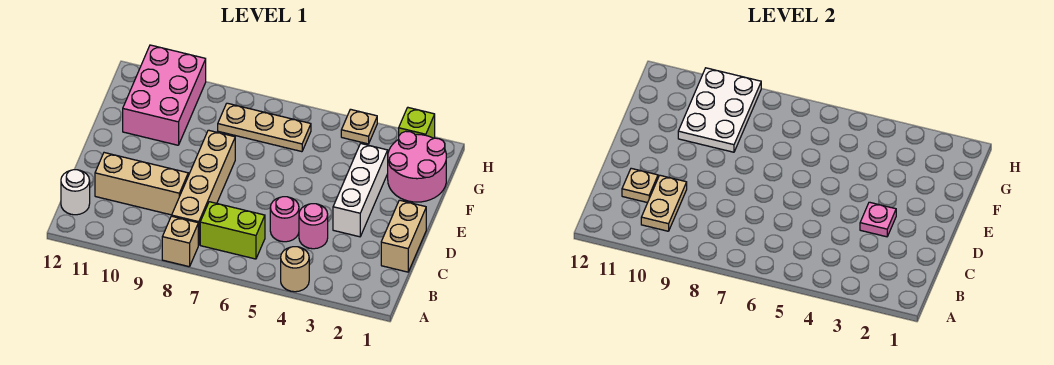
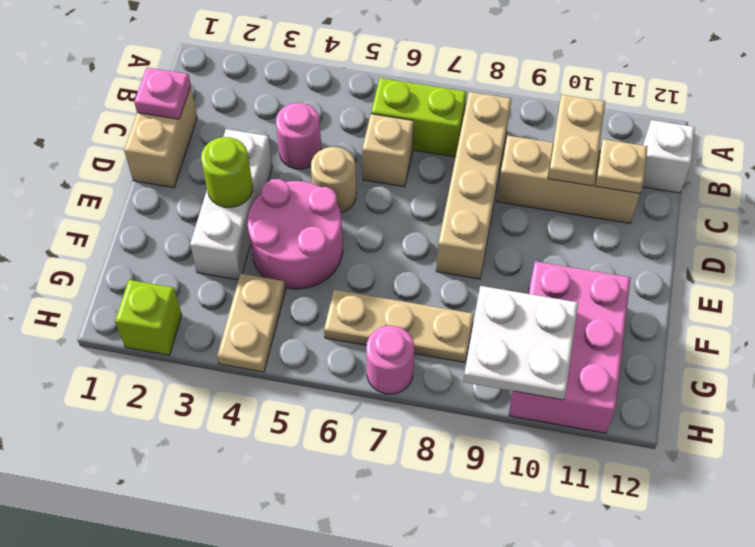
tan 1x1 round brick [281,247,309,292] -> tan 1x1 round brick moved to [311,147,356,213]
tan 1x1 brick [162,216,198,267] -> tan 1x1 brick moved to [362,114,414,187]
white 1x1 round brick [61,170,90,215] -> white 1x1 brick [643,120,695,193]
pink 1x1 round brick [270,197,299,242] -> pink 1x1 round brick moved to [366,326,414,394]
pink 1x1 plate [860,202,896,237] -> pink 1x1 plate moved to [134,68,191,119]
none -> lime 1x1 round brick [201,137,253,207]
pink 2x2 round brick [388,131,446,202] -> pink 2x2 round brick moved to [248,179,343,289]
white 2x3 plate [678,68,761,152] -> white 2x2 plate [463,286,578,400]
tan 1x1 plate [341,109,377,144] -> tan 1x2 plate [217,274,286,372]

